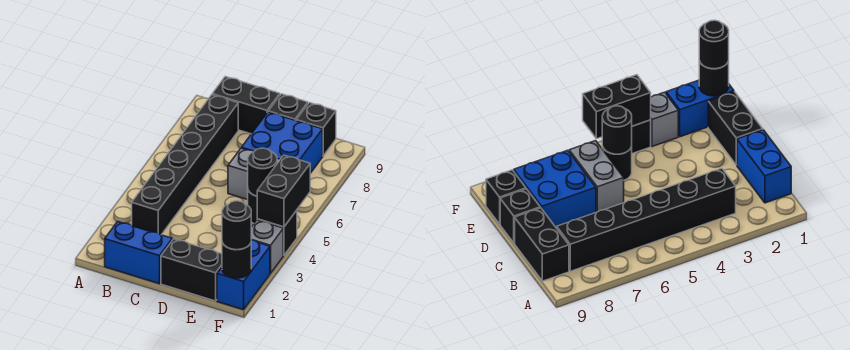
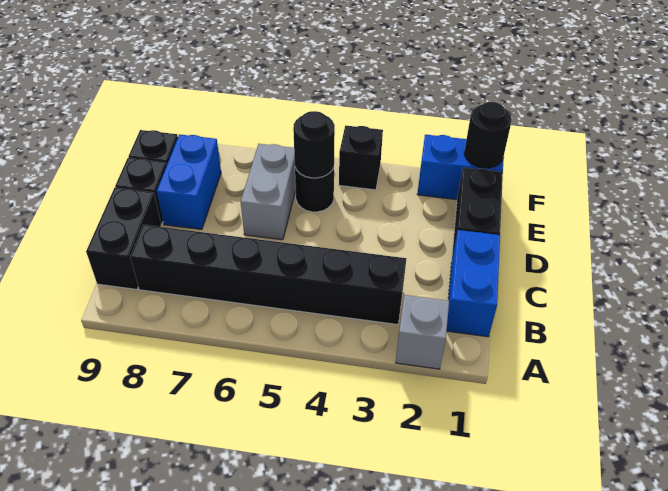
blue 2x2 brick [242,112,323,173] -> blue 1x2 brick [157,134,221,230]
black 1x1 round brick [222,201,251,250] -> none
grey 1x1 brick [251,220,283,273] -> grey 1x1 brick moved to [396,295,449,369]
black 1x2 brick [257,155,310,227] -> none

